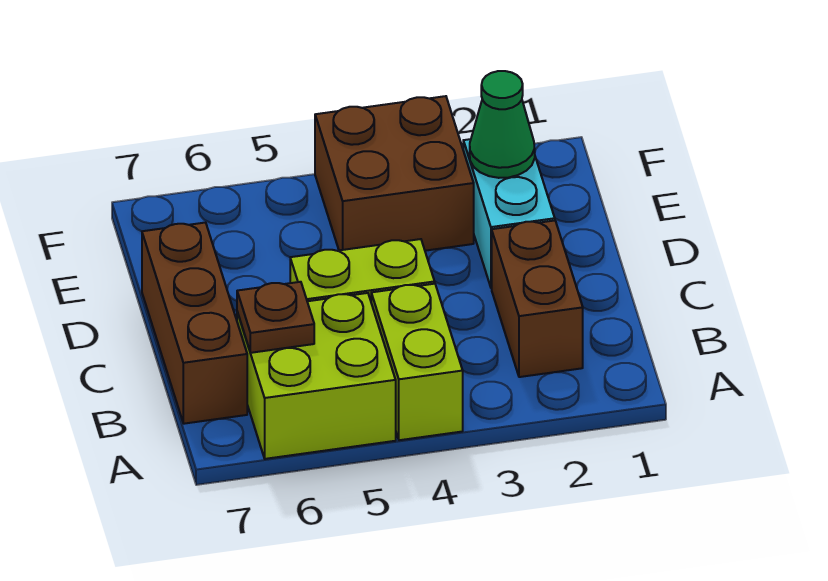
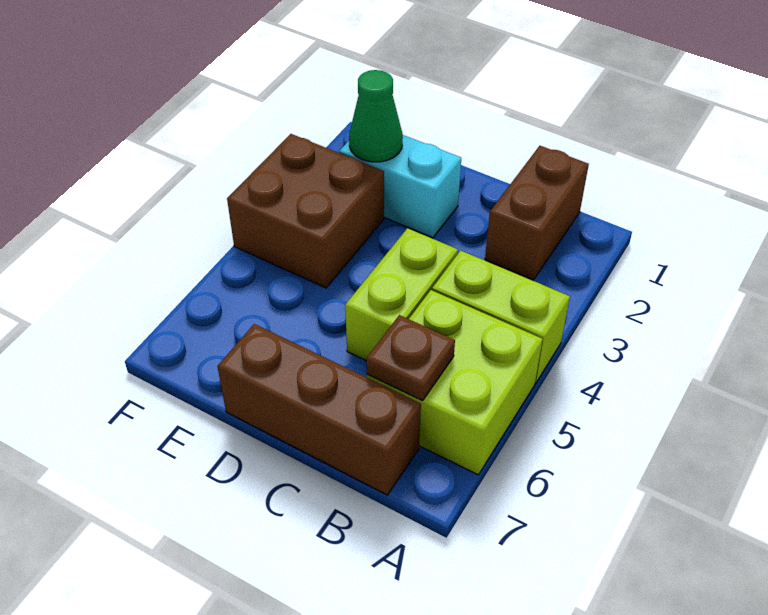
brown 1x2 brick [492,221,583,377] -> brown 1x2 brick turned to [485,146,589,280]

